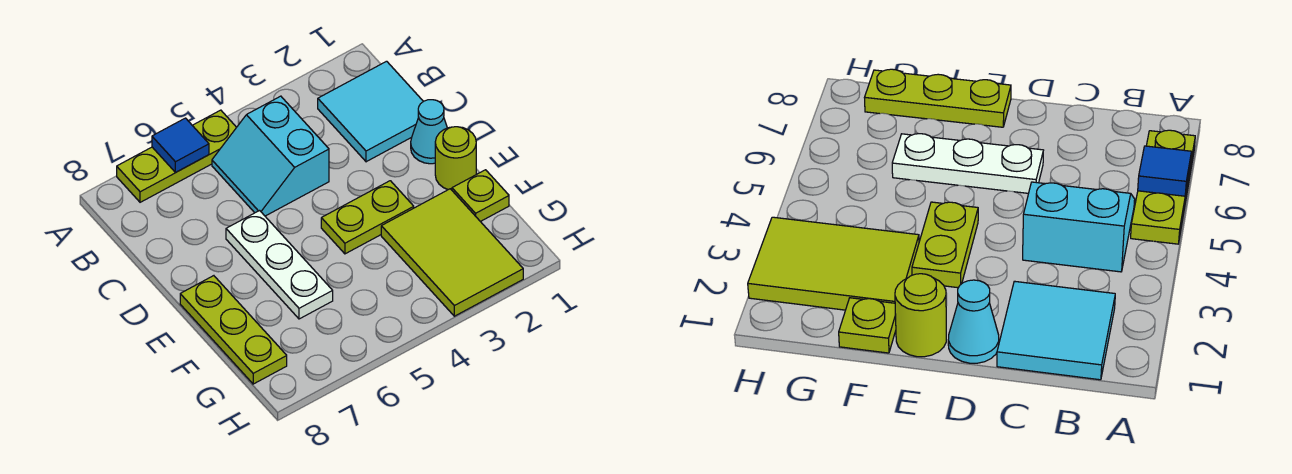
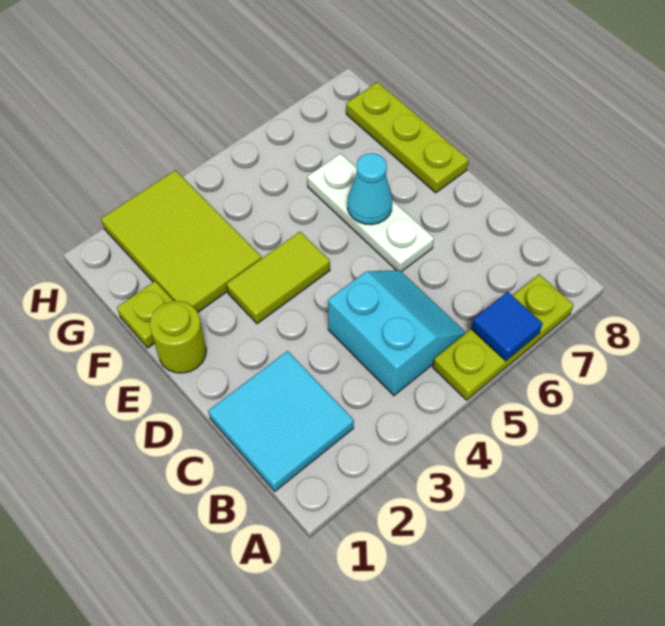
cyan 1x1 cone [411,100,447,164] -> cyan 1x1 cone moved to [347,153,392,225]
lime 1x2 plate [321,181,414,254] -> lime 1x2 tile [227,232,330,324]

